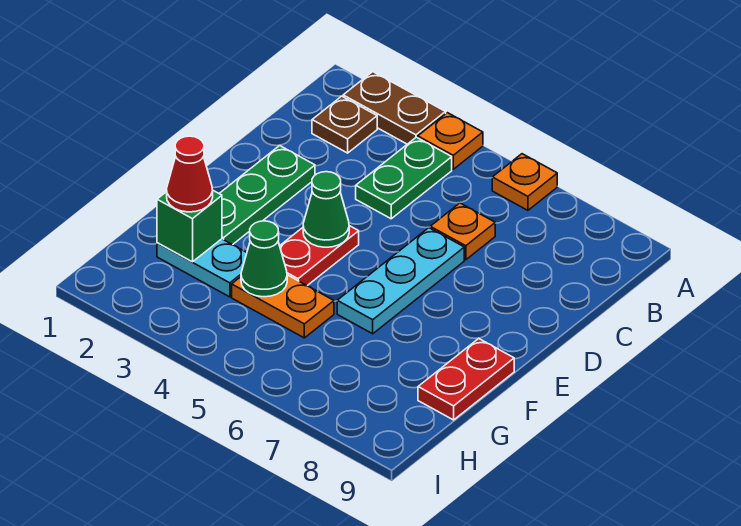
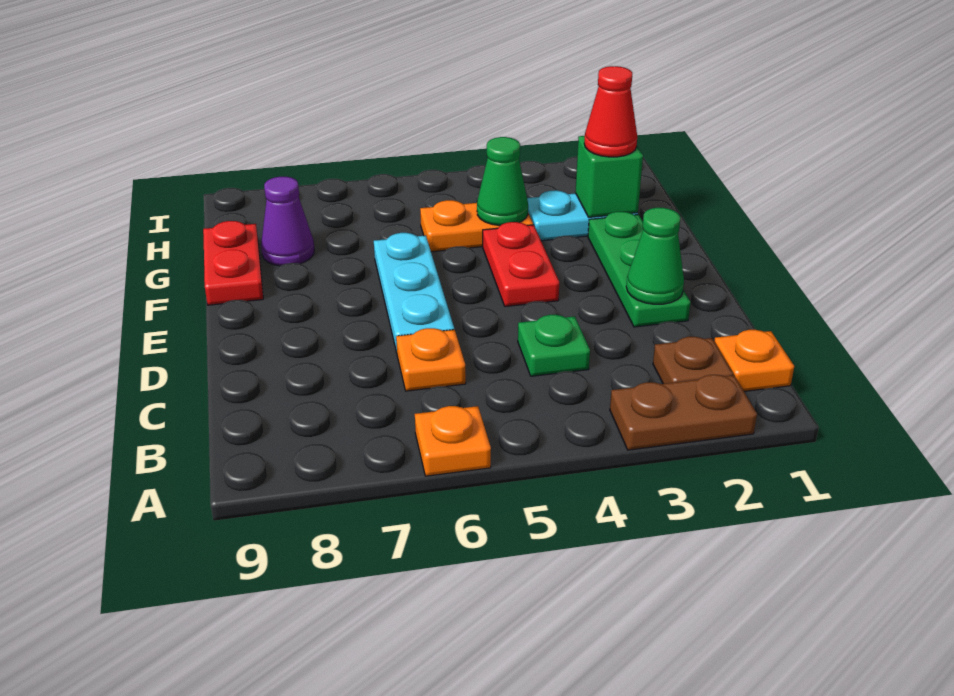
orange 1x1 plate [418,113,483,169] -> orange 1x1 plate moved to [714,330,794,391]
green 1x2 plate [356,137,452,219] -> green 1x1 plate [518,315,590,376]
green 1x1 cone [303,172,349,247] -> green 1x1 cone moved to [626,208,684,304]
none -> purple 1x1 cone [261,177,314,266]

